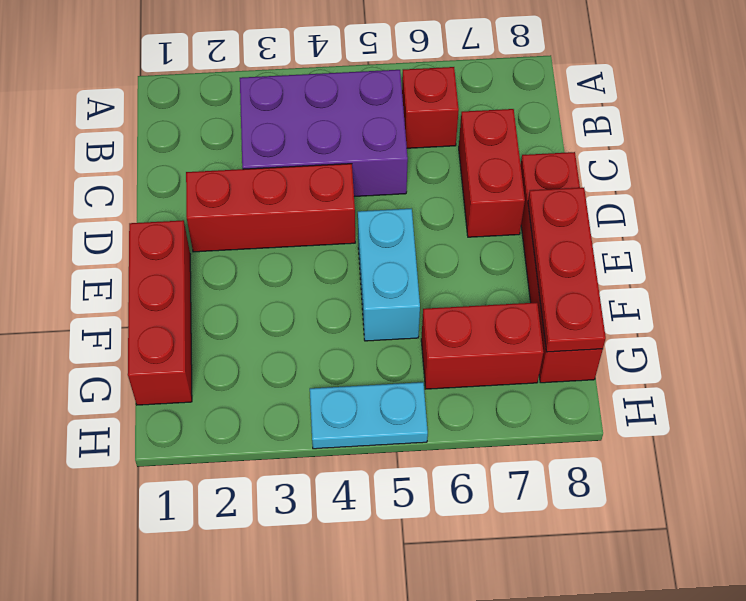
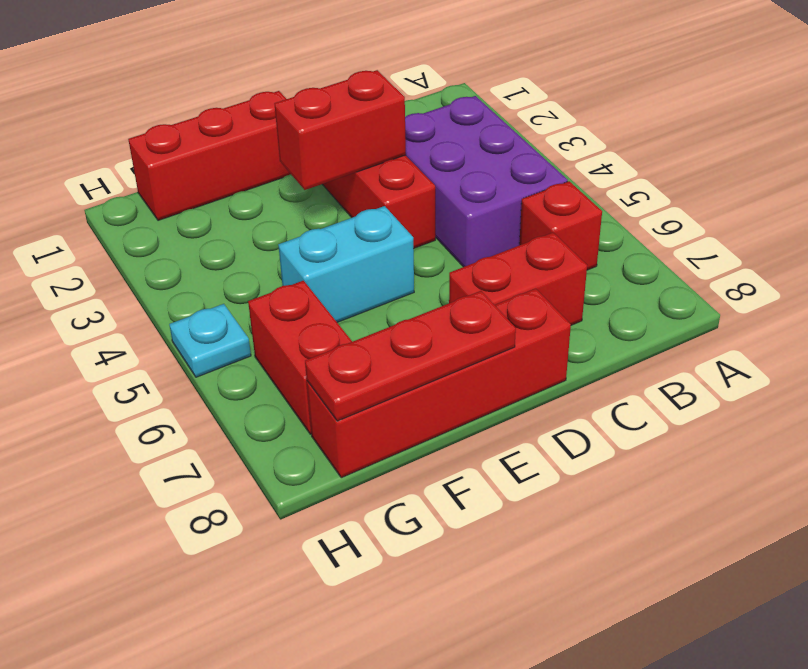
none -> red 1x2 brick [274,70,406,190]
cyan 1x2 plate [310,382,428,449] -> cyan 1x1 plate [169,304,251,377]

